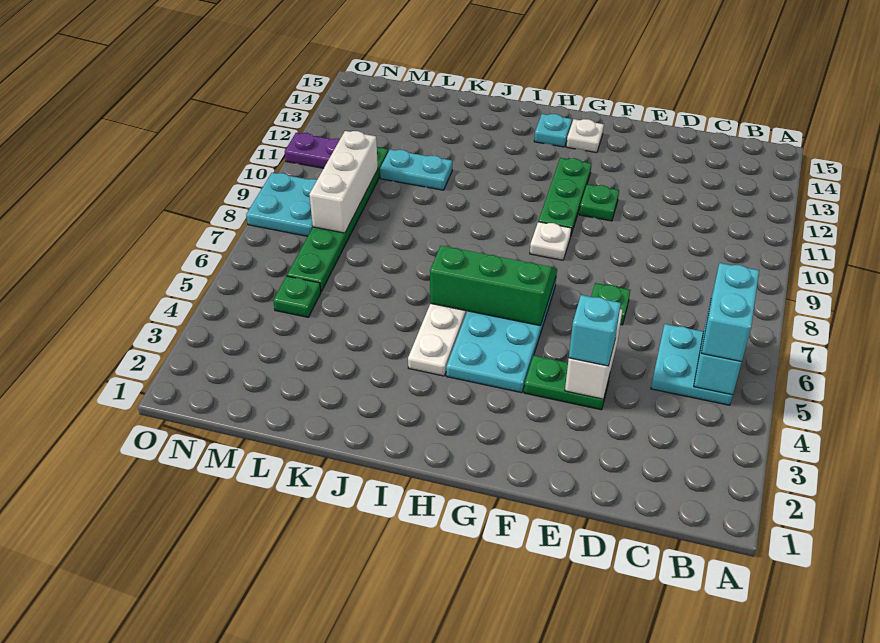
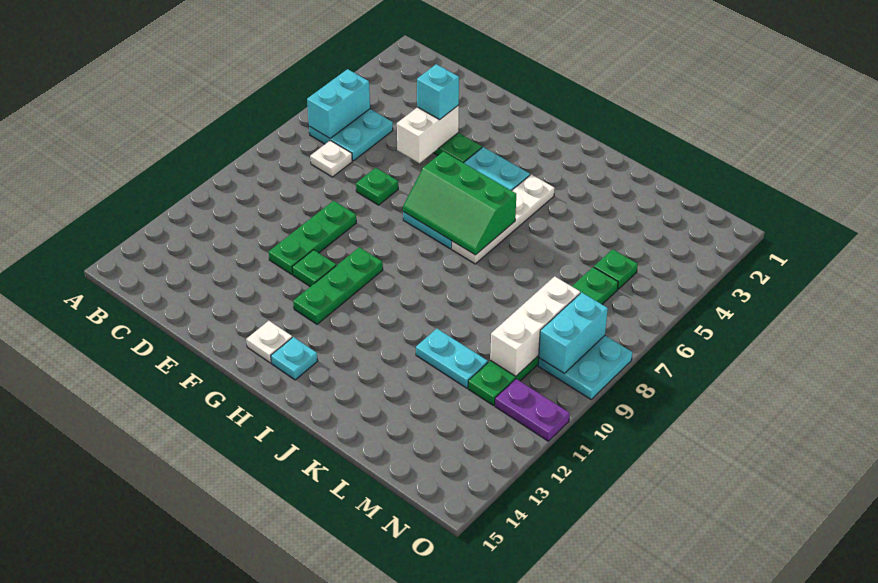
cyan 1x2 brick [701,263,759,362] -> cyan 1x2 brick moved to [538,292,608,373]
none -> green 1x3 plate [269,201,356,274]
white 1x1 plate [530,222,571,260] -> white 1x1 plate moved to [310,140,352,177]

